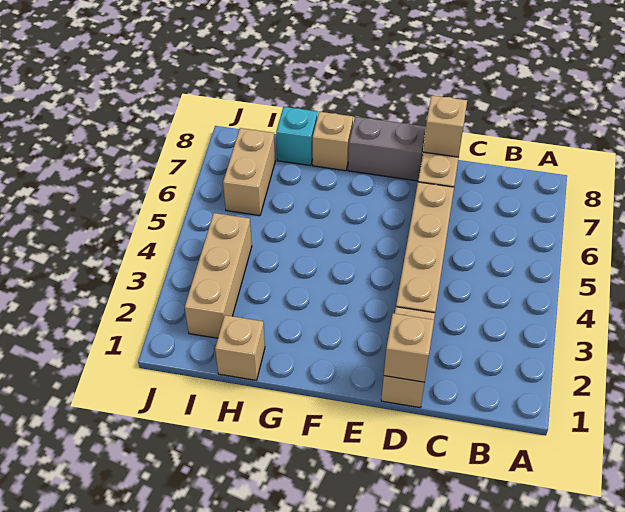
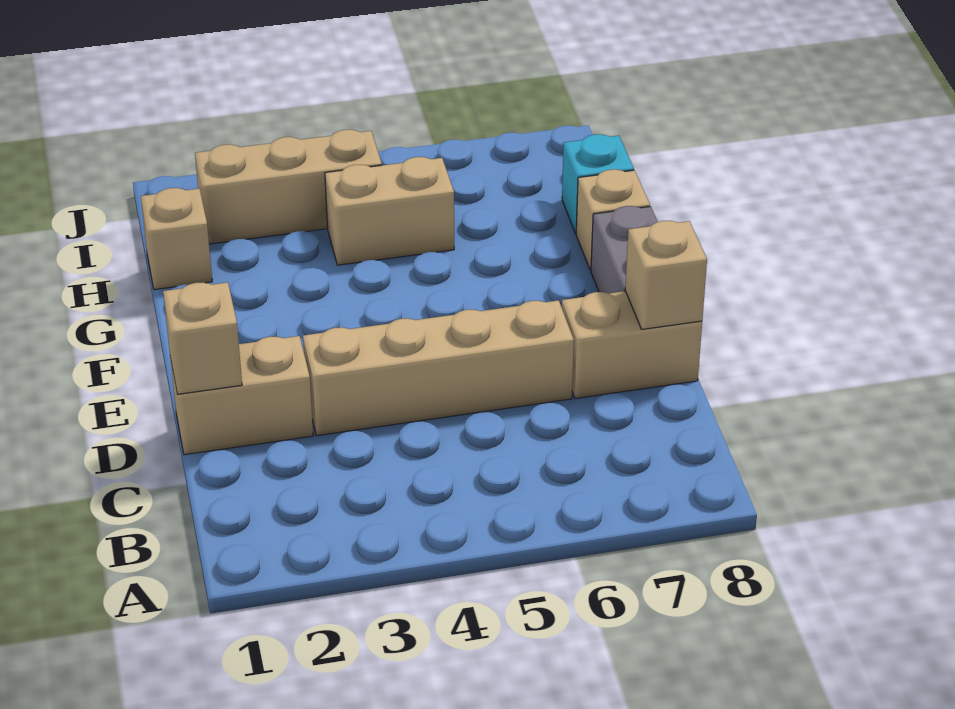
tan 1x2 brick [223,128,275,216] -> tan 1x2 brick moved to [325,157,454,265]

